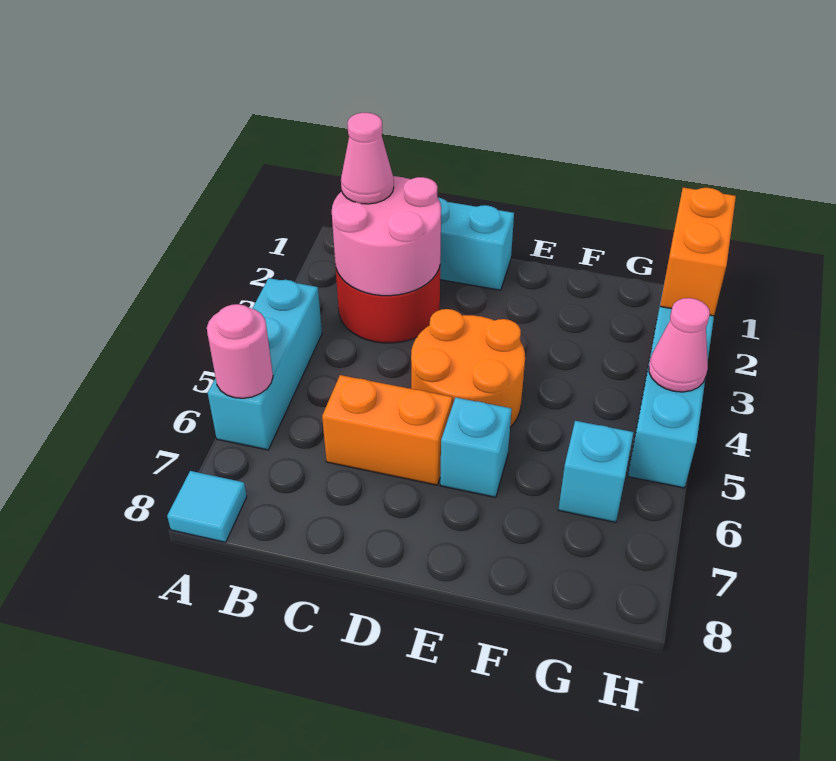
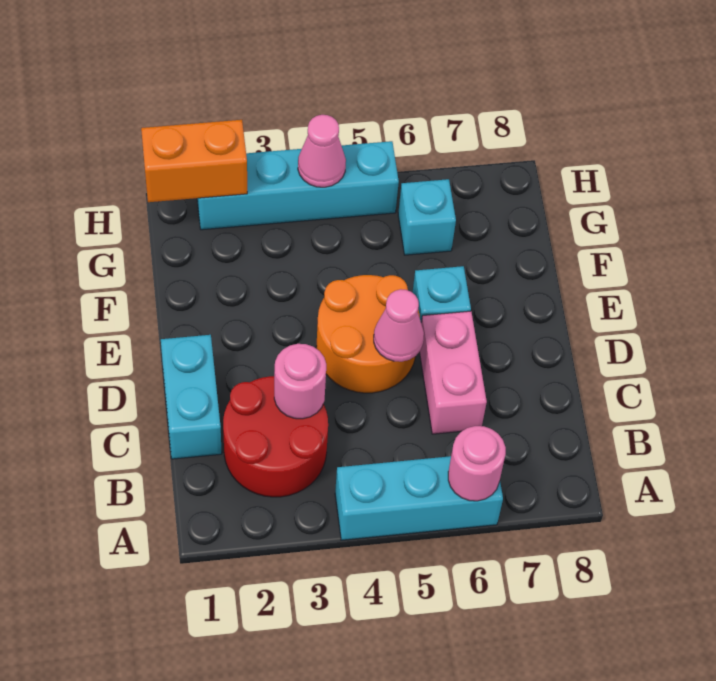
cyan 1x1 tile [167,471,247,542] -> none
pink 2x2 round brick [332,176,441,296] -> pink 1x1 round brick [274,344,326,419]
pink 1x1 cone [341,113,394,204] -> pink 1x1 cone moved to [374,289,424,362]
orange 1x2 brick [322,375,452,485] -> pink 1x2 brick [420,311,487,434]

